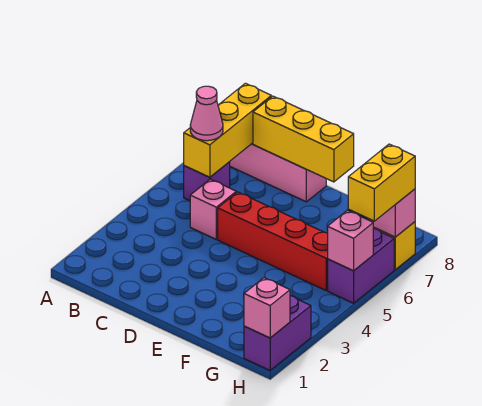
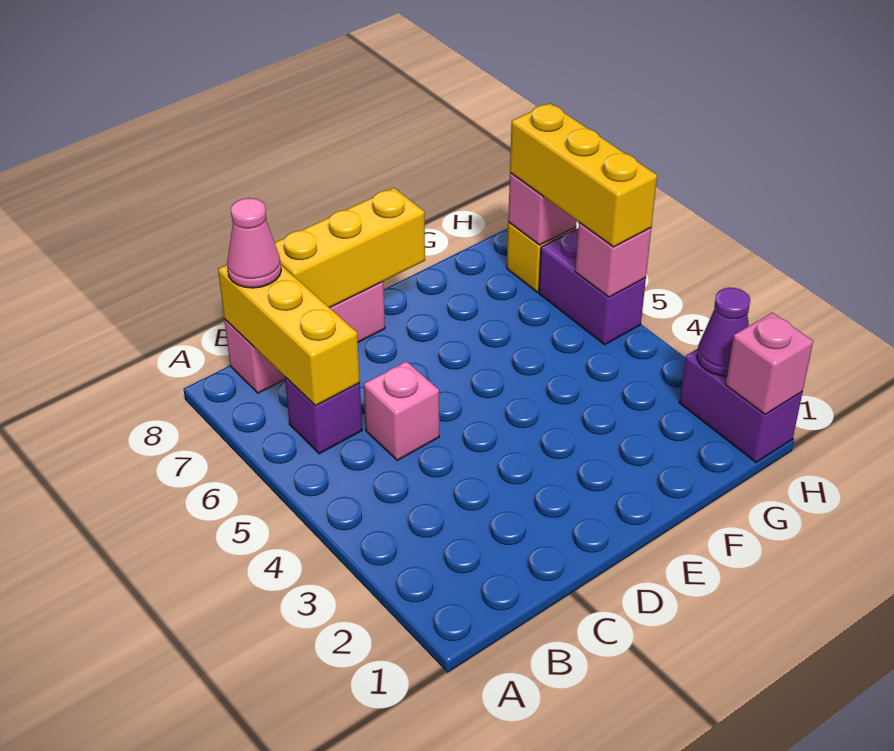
pink 1x1 cone [190,86,223,141] -> pink 1x1 cone moved to [227,198,281,288]
red 1x4 brick [218,192,328,290] -> none
none -> purple 1x1 cone [697,288,750,376]
yellow 1x2 brick [348,144,415,221] -> yellow 1x3 brick [510,103,657,247]

